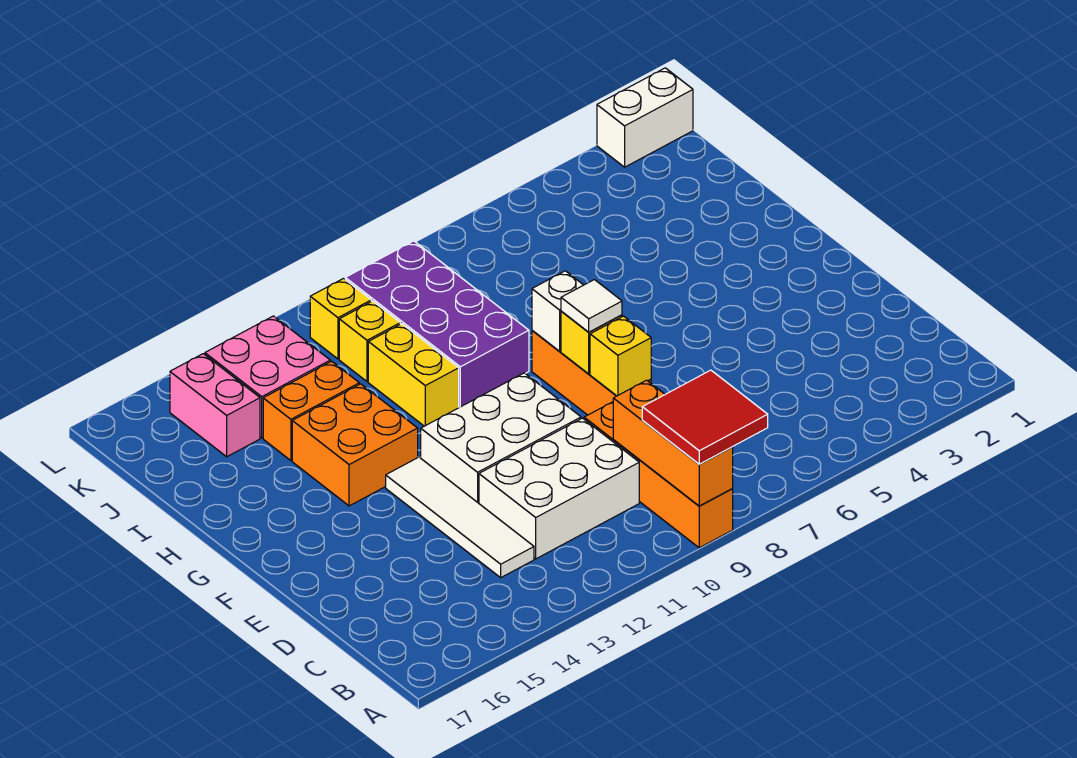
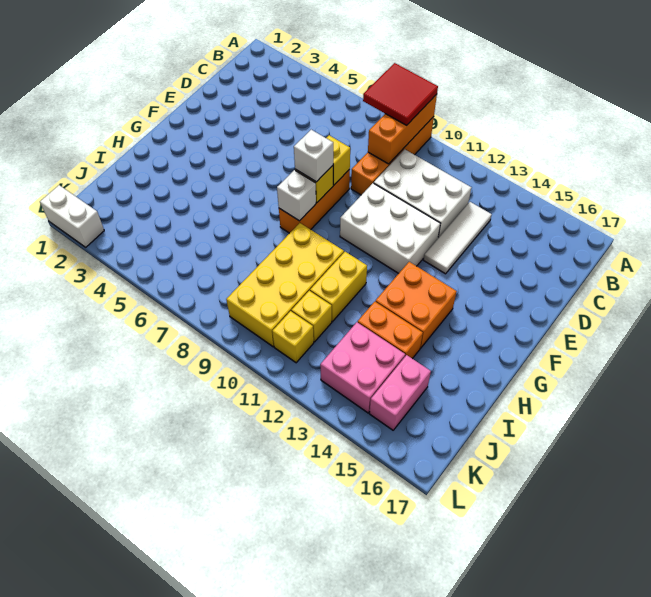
white 1x4 tile [386,457,534,577] -> white 1x3 tile [424,202,492,274]
white 1x1 tile [561,280,622,332] -> white 1x1 brick [294,130,333,182]
purple 2x4 brick [345,241,529,407] -> yellow 2x4 brick [226,223,344,347]

